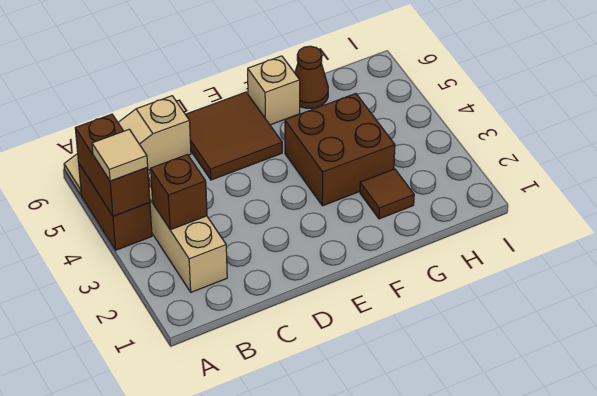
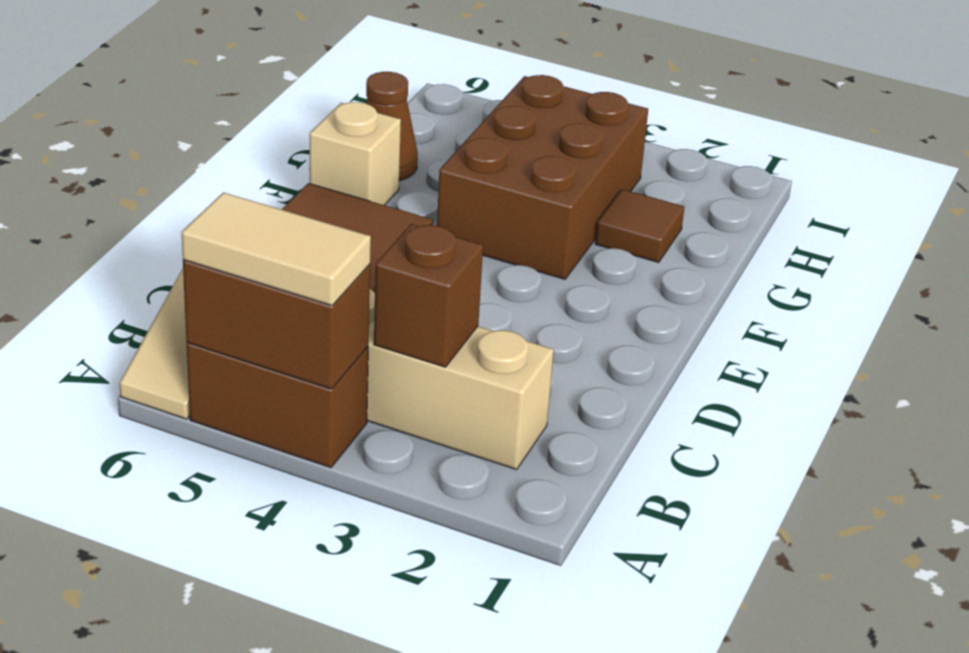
tan 1x1 tile [92,129,148,181] -> tan 1x2 tile [182,192,371,306]
brown 2x2 brick [285,94,395,206] -> brown 2x3 brick [437,75,648,279]

